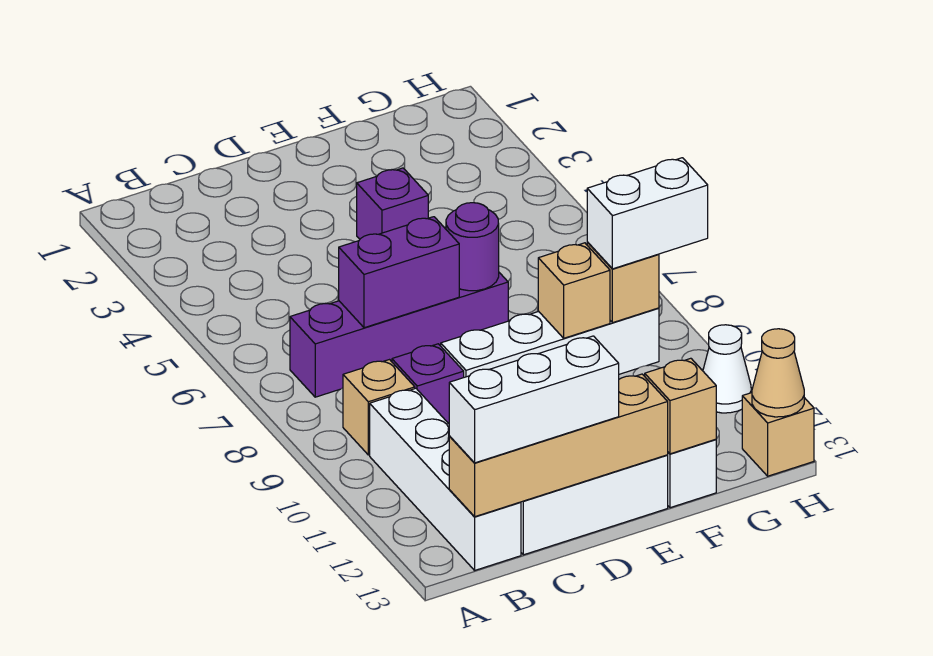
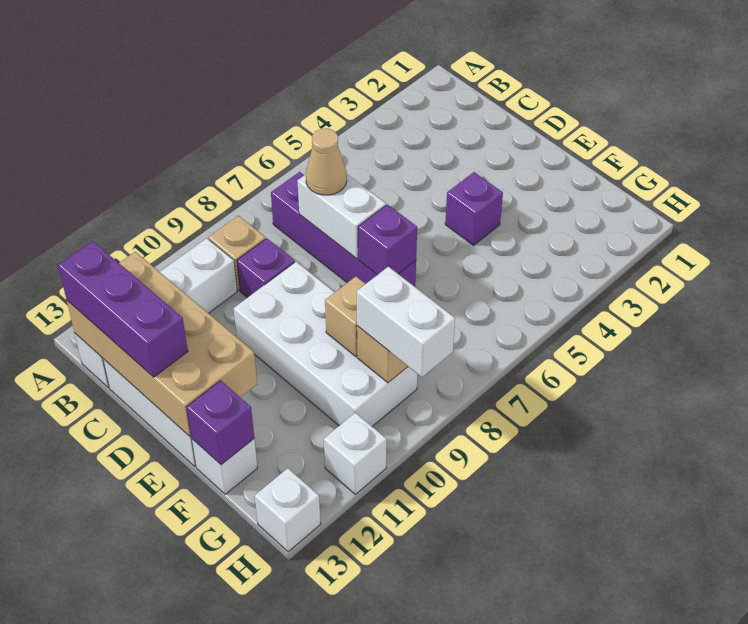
tan 1x4 brick [449,374,668,517] -> tan 2x4 brick [67,252,257,437]
white 1x3 brick [449,336,619,463] -> purple 1x3 brick [58,241,188,377]
purple 1x2 brick [339,217,459,328] -> white 1x2 brick [298,174,386,259]
white 1x4 brick [441,308,659,377] -> white 2x4 brick [234,262,418,426]
purple 1x1 round brick [446,203,499,291] -> purple 1x1 brick [358,205,417,275]
tan 1x1 brick [645,358,716,454] -> purple 1x1 brick [187,381,254,465]
white 1x1 cone [703,325,751,413] -> white 1x1 brick [324,413,387,494]
tan 1x1 brick [742,393,814,476] -> white 1x1 brick [255,468,321,552]
tan 1x1 cone [752,329,804,417] -> tan 1x1 cone moved to [306,129,347,195]

